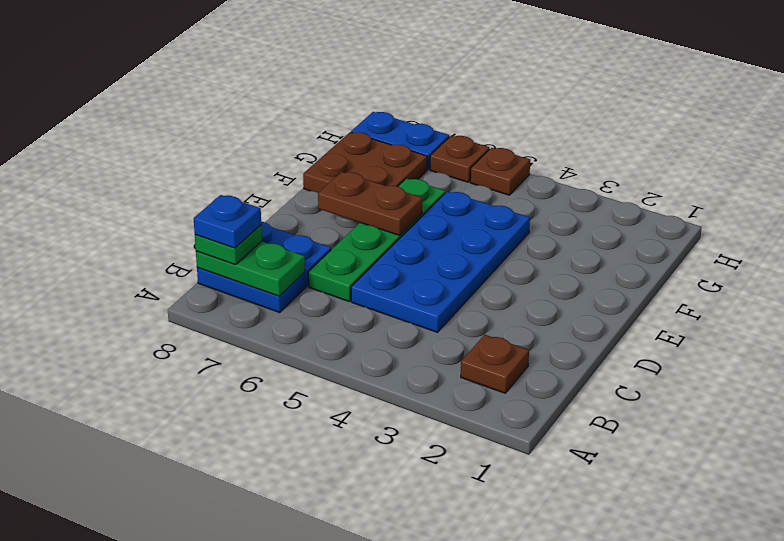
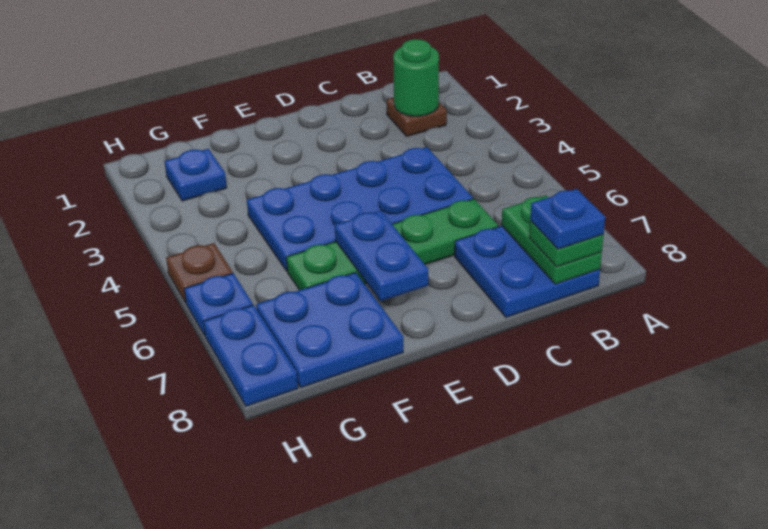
none -> green 1x1 round brick [393,39,439,116]
brown 1x2 plate [318,172,423,235] -> blue 1x2 plate [335,211,428,301]
brown 2x2 plate [303,132,427,193] -> blue 2x2 plate [256,273,403,388]
none -> blue 1x1 plate [164,149,227,201]
brown 1x1 plate [430,136,489,182] -> blue 1x1 plate [184,273,253,335]

